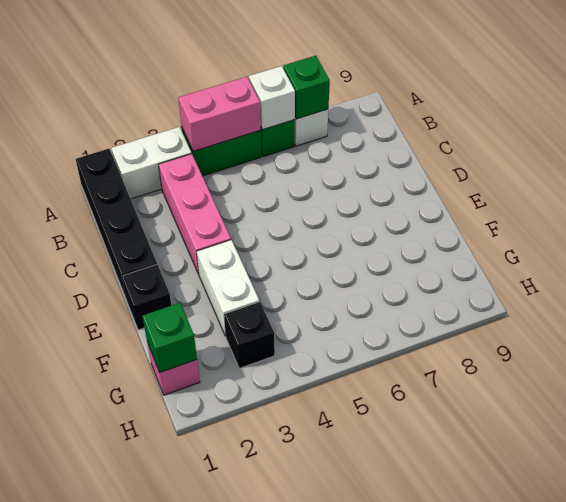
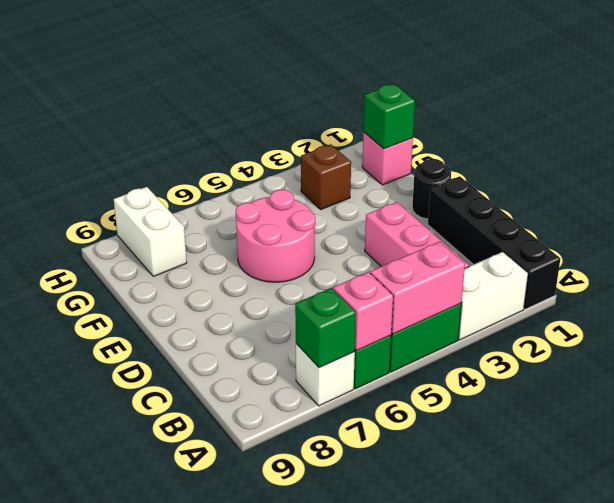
white 1x1 brick [249,66,295,130] -> pink 1x1 brick [333,272,393,351]
black 1x1 brick [122,264,171,330] -> black 1x1 round brick [412,159,451,219]
white 1x2 brick [197,240,259,336] -> white 1x2 brick moved to [114,187,187,276]
none -> pink 2x2 round brick [236,190,315,282]
black 1x1 brick [224,302,275,368] -> brown 1x1 brick [301,144,351,209]

